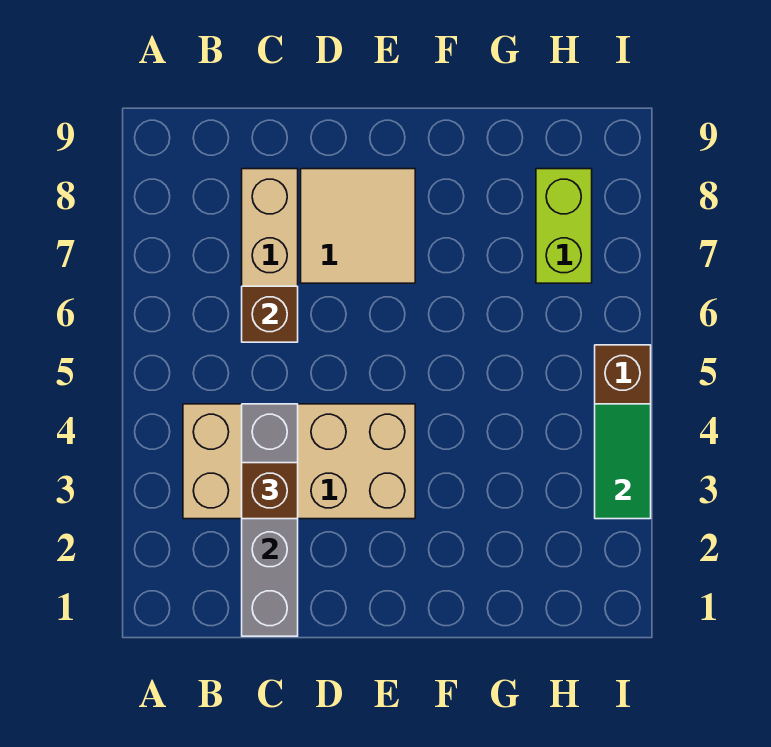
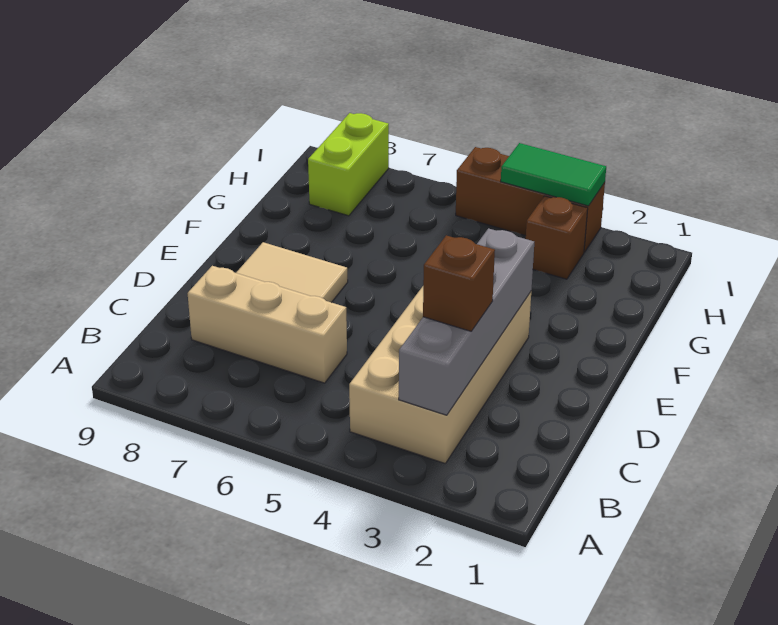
grey 1x4 brick [242,404,298,636] -> grey 1x4 brick turned to [399,228,534,415]
brown 1x1 brick [242,286,298,342] -> brown 1x1 brick moved to [526,196,588,279]
lime 1x2 brick [536,169,592,283] -> lime 1x2 brick turned to [308,113,389,216]

